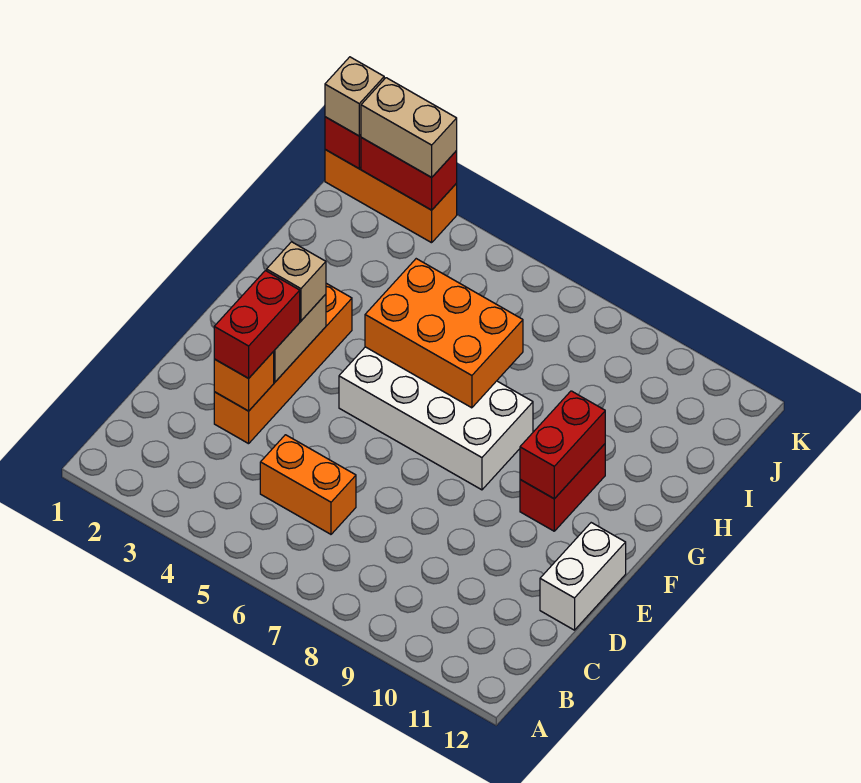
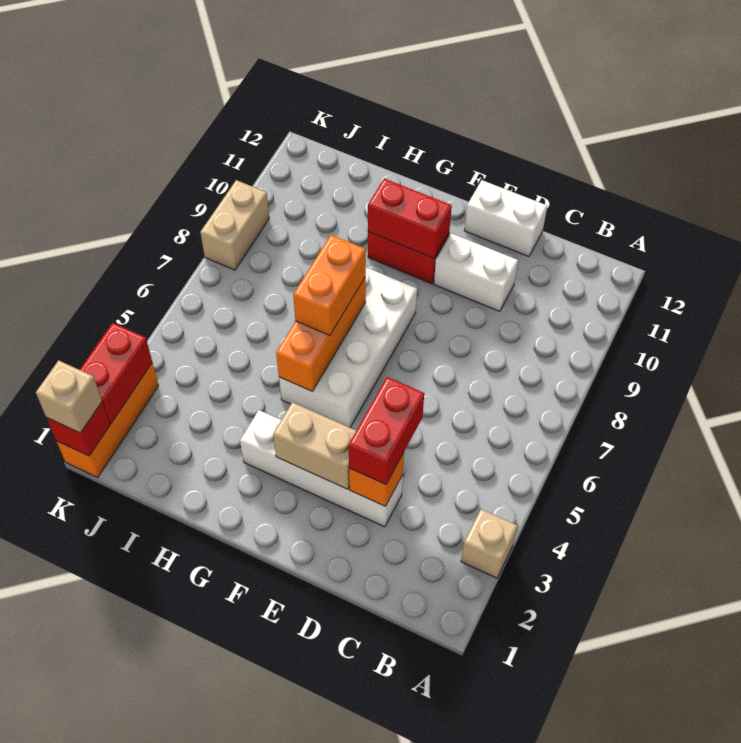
orange 1x2 brick [260,435,356,534] -> orange 1x2 brick moved to [293,235,366,335]
orange 1x4 brick [214,283,352,444] -> white 1x4 brick [240,410,403,527]
red 1x2 brick [214,271,300,378] -> red 1x2 brick turned to [349,377,424,484]
none -> white 1x2 brick [434,233,518,311]
tan 1x1 brick [267,242,326,321] -> tan 1x1 brick moved to [461,509,517,578]
orange 2x3 brick [365,259,523,408] -> orange 1x3 brick [276,277,366,391]
tan 1x2 brick [361,78,457,177] -> tan 1x2 brick moved to [200,180,269,270]

